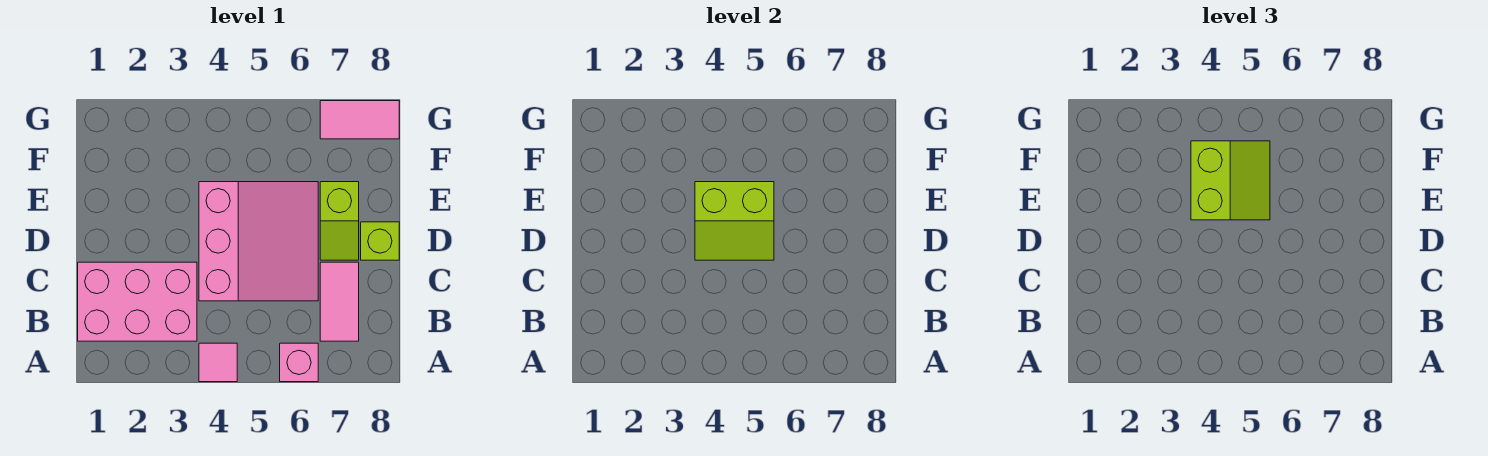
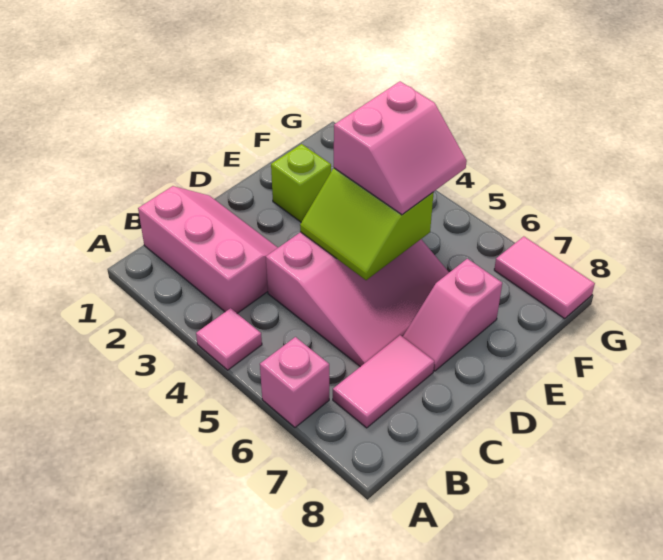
pink 2x3 brick [78,262,197,341] -> pink 2x3 slope [138,186,278,314]
lime 1x2 slope [320,182,359,260] -> pink 1x2 slope [403,259,502,371]
lime 1x1 brick [361,222,399,260] -> lime 1x1 brick moved to [271,144,331,222]
lime 2x2 slope [1191,141,1270,220] -> pink 2x2 slope [334,81,467,215]

